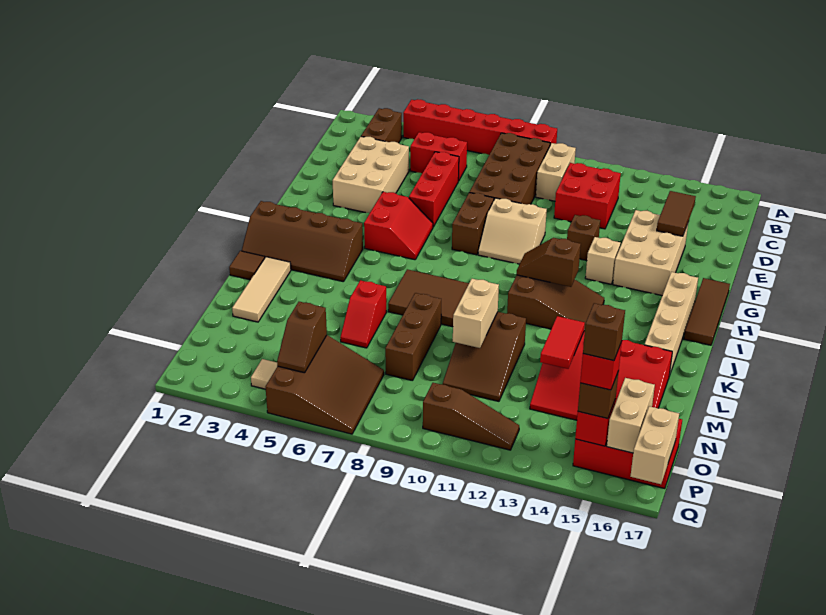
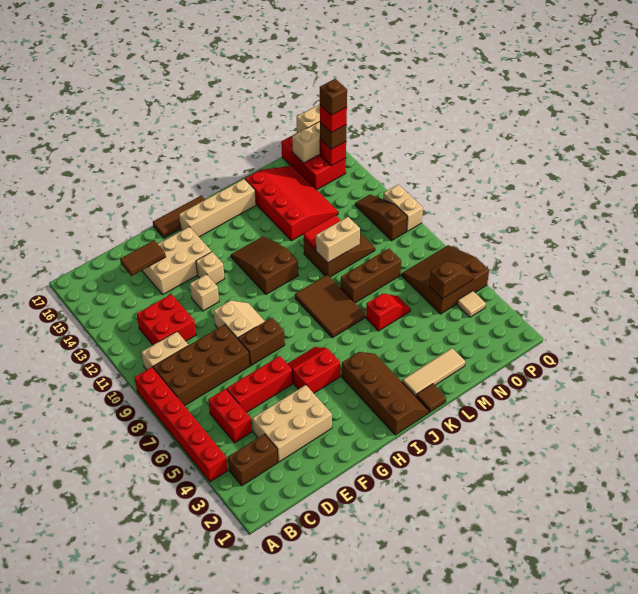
brown 1x1 brick [567,215,600,261] -> tan 1x1 brick [190,274,219,311]
brown 1x2 slope [517,238,581,287] -> none
red 1x2 tile [540,316,585,369] -> red 1x2 tile moved to [304,215,341,250]
none -> tan 1x2 brick [383,184,423,231]

